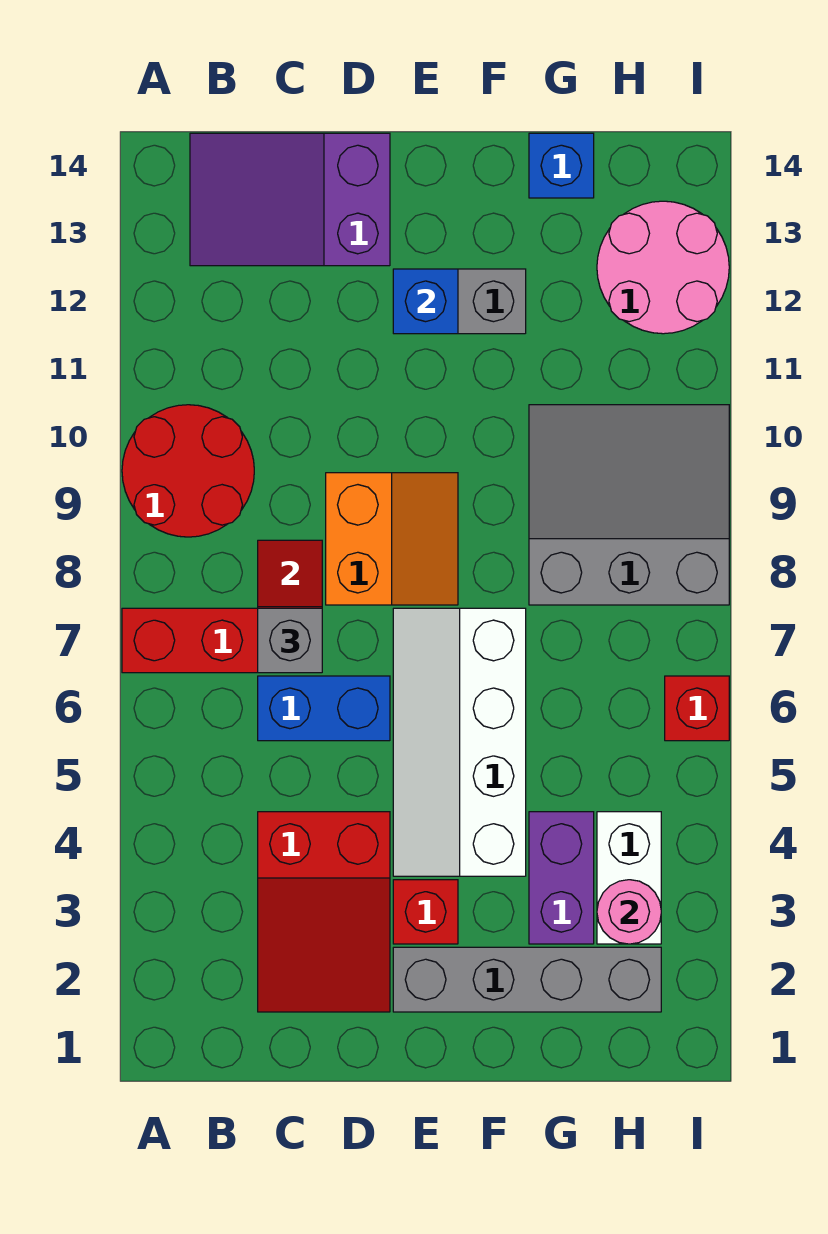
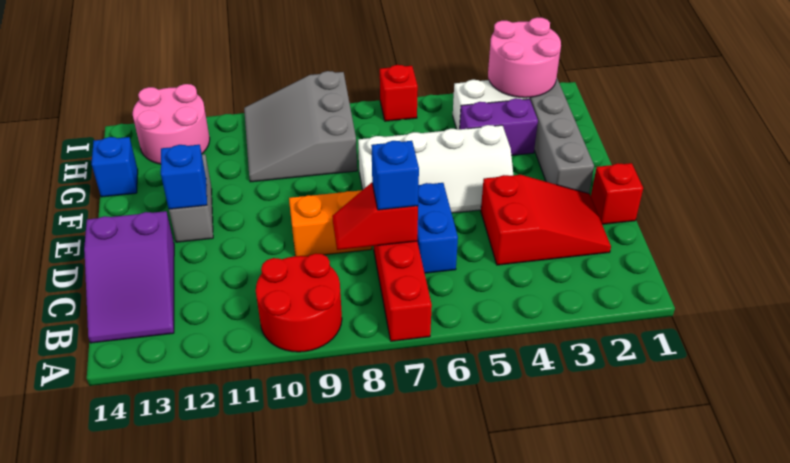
grey 1x1 brick [258,608,322,673] -> blue 1x1 brick [371,141,419,210]
red 1x1 brick [393,880,458,944] -> red 1x1 brick moved to [591,163,643,224]
pink 1x1 round brick [597,880,661,944] -> pink 2x2 round brick [488,17,561,98]

